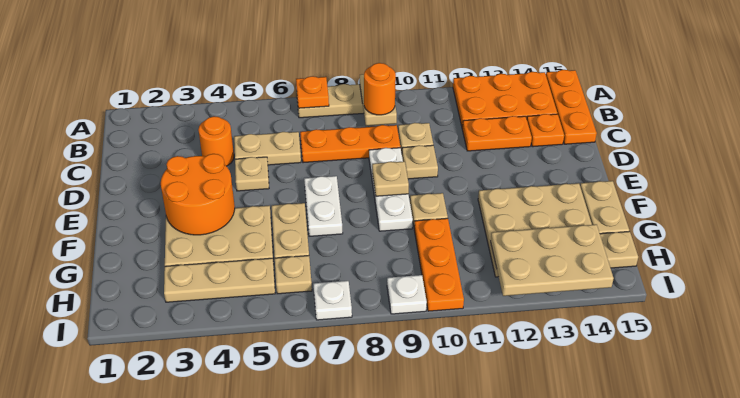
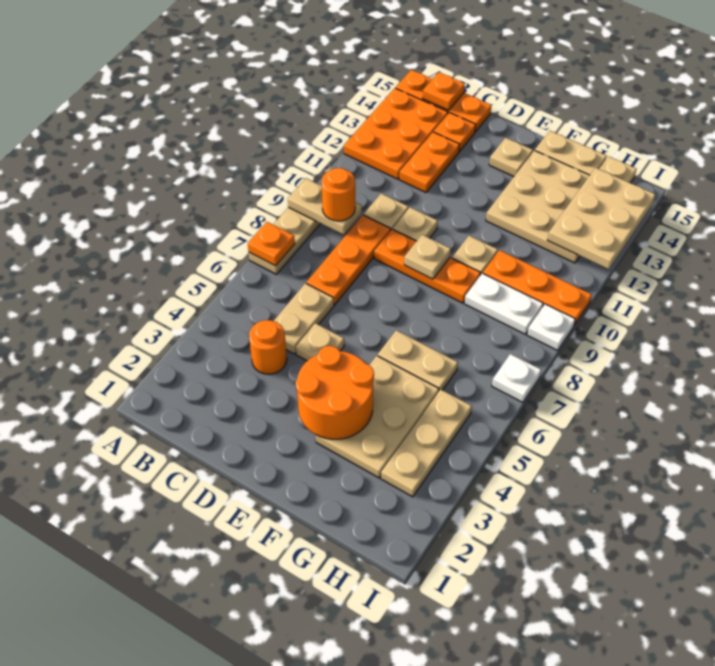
none -> orange 1x1 plate [423,72,465,110]
white 1x3 plate [369,148,413,231] -> orange 1x3 plate [374,229,480,303]
white 1x2 plate [304,176,343,236] -> white 1x2 plate moved to [464,273,543,334]
tan 1x1 plate [275,256,312,294] -> tan 1x1 plate moved to [489,138,533,176]

